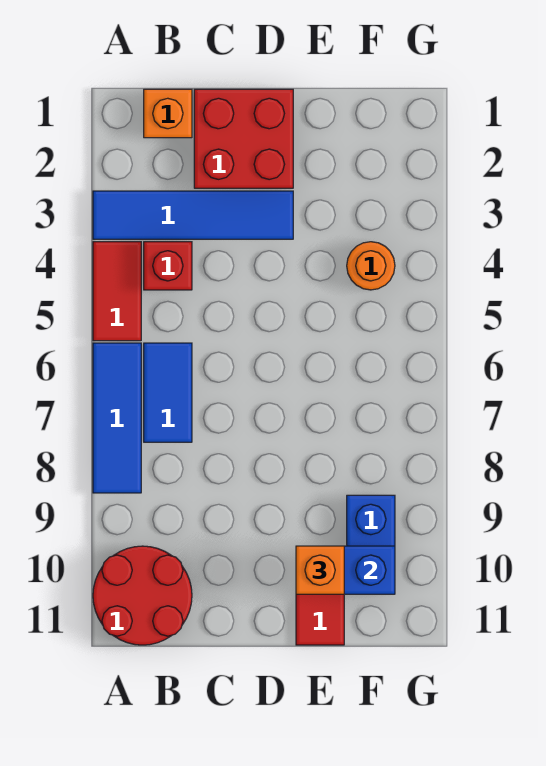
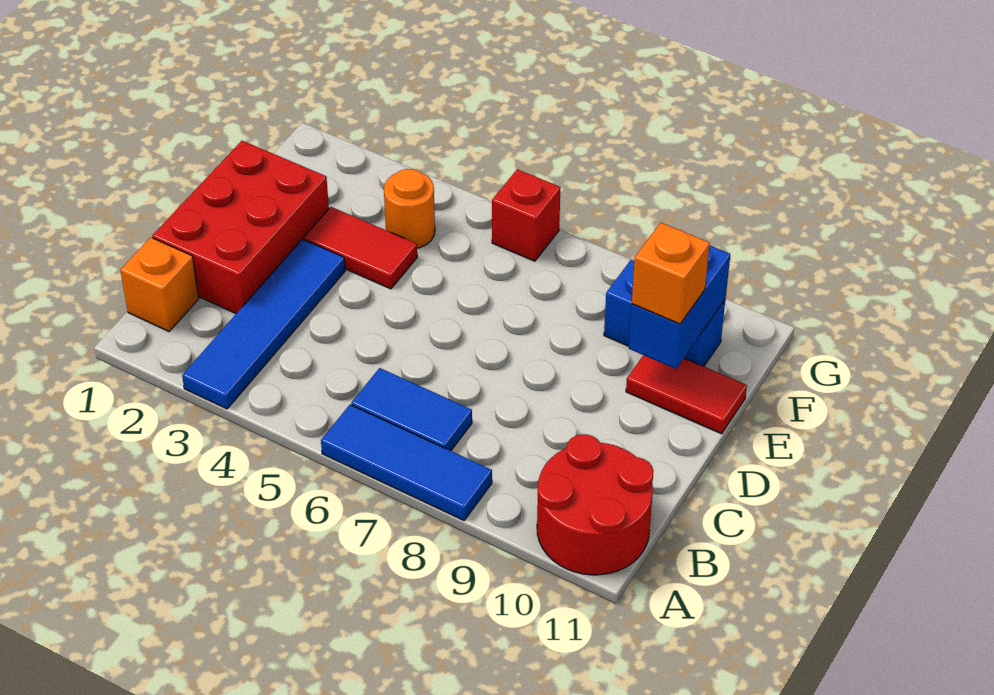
red 1x2 tile [93,242,141,341] -> red 1x2 tile moved to [304,207,417,289]
red 1x1 brick [144,242,192,290] -> red 1x1 brick moved to [492,169,560,261]
red 2x2 brick [194,89,293,188] -> red 2x3 brick [152,141,329,313]

